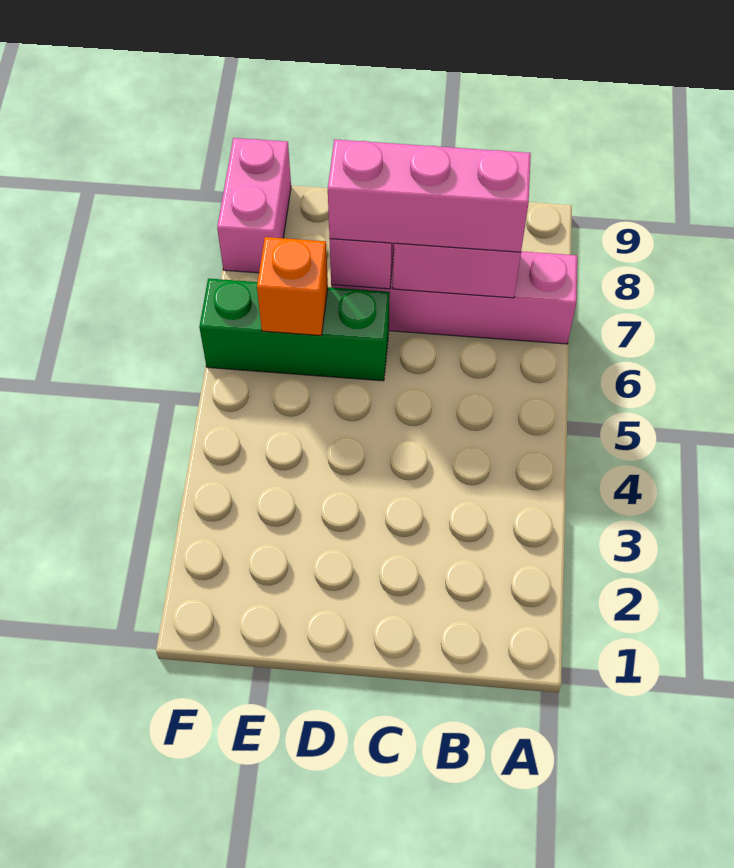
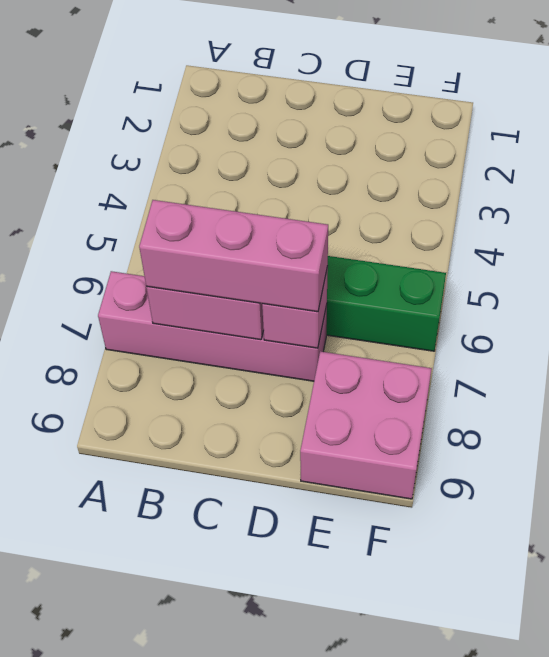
orange 1x1 brick [257,237,328,336] -> none
pink 1x2 brick [217,138,291,273] -> pink 2x2 brick [300,351,432,499]

